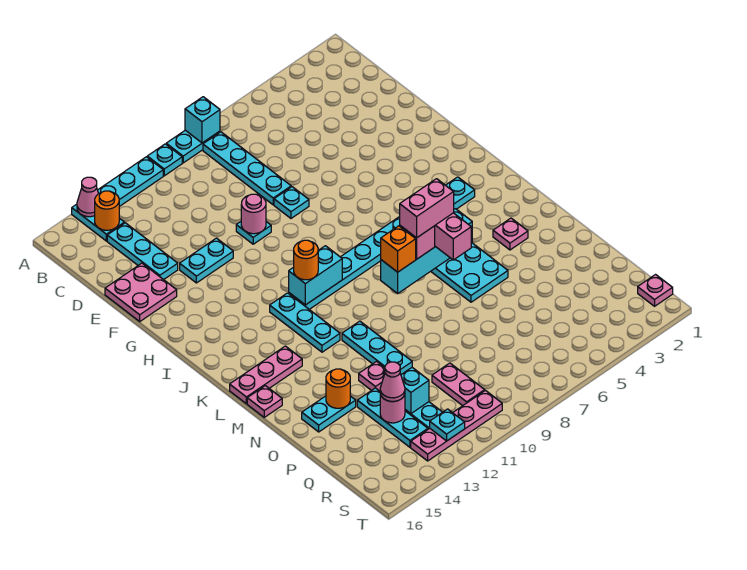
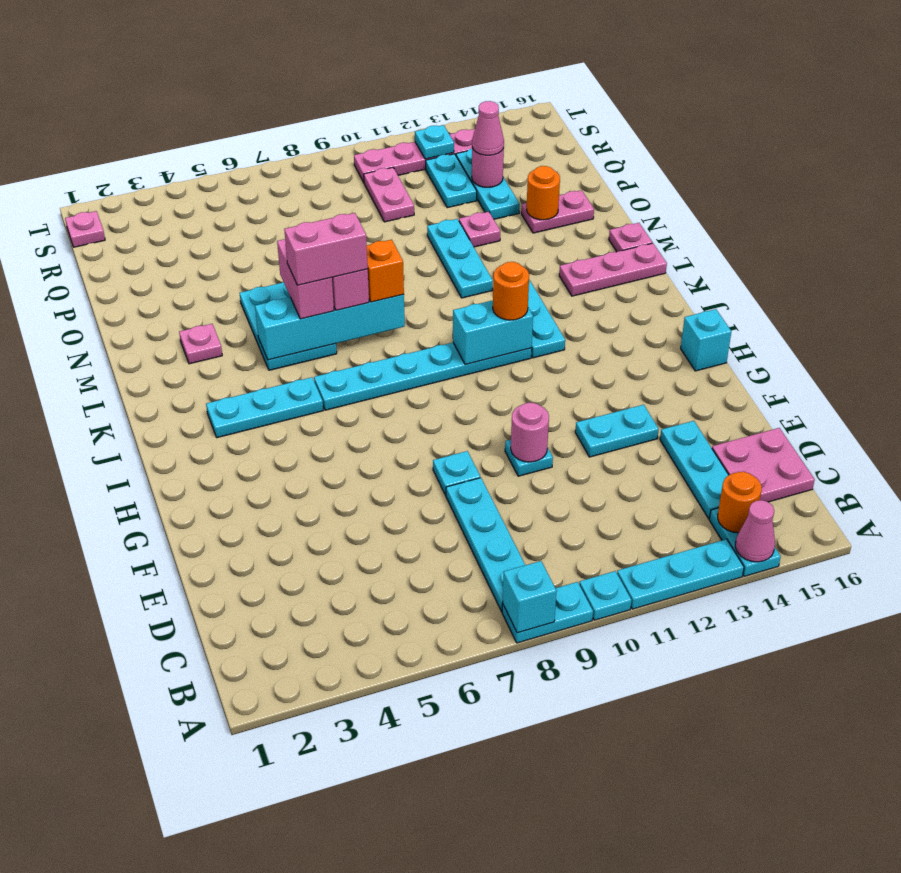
pink 2x2 plate [105,263,177,321] -> pink 2x2 plate moved to [712,428,815,502]
cyan 1x2 plate [302,396,356,432] -> pink 1x2 plate [521,190,594,233]
cyan 1x1 brick [401,368,429,413] -> cyan 1x1 brick moved to [681,309,731,371]

